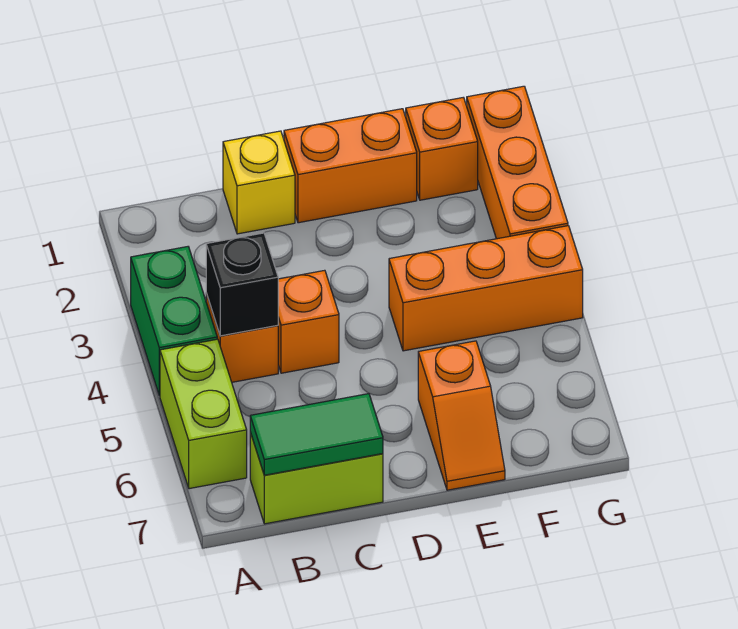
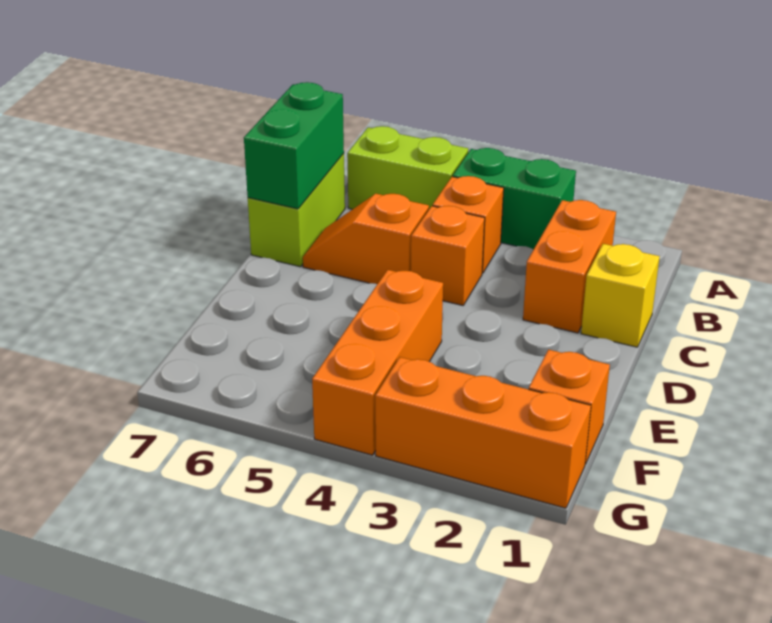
black 1x1 brick [206,233,278,336] -> none
green 1x2 tile [250,394,383,475] -> green 1x2 brick [244,82,344,209]
orange 1x2 brick [284,109,417,223] -> orange 1x2 brick moved to [523,200,616,333]
orange 1x2 slope [418,341,505,490] -> orange 1x2 slope moved to [303,194,429,284]

